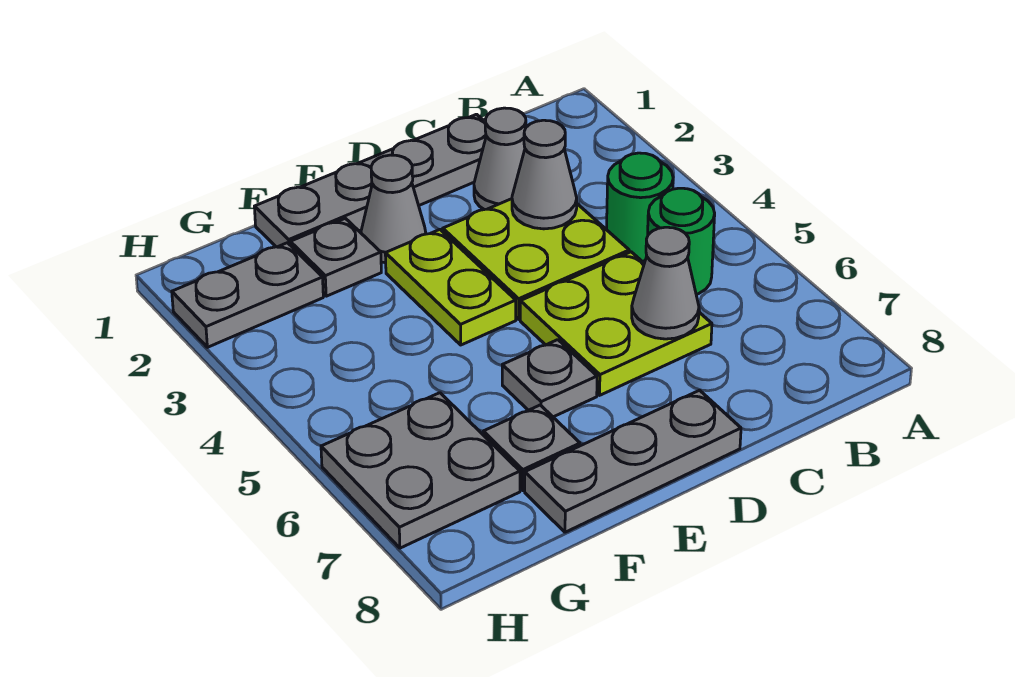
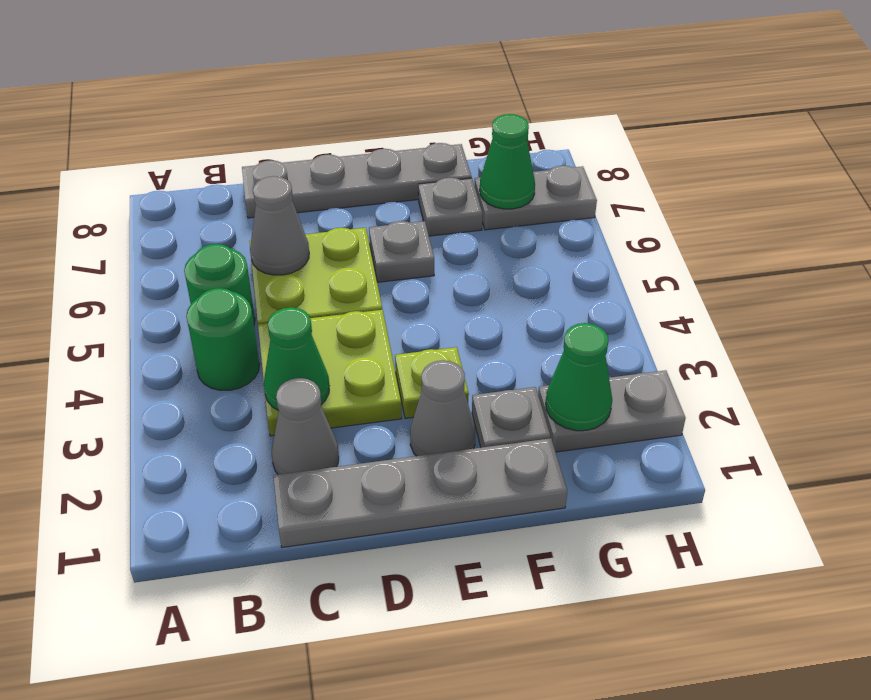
grey 1x1 cone [512,120,577,229] -> green 1x1 cone [264,307,329,411]
grey 1x3 plate [525,390,741,532] -> grey 1x4 plate [242,143,472,218]
lime 1x2 plate [385,230,516,345] -> lime 1x1 plate [395,347,469,418]
none -> green 1x1 cone [546,323,612,431]
grey 2x2 plate [321,393,520,548] -> grey 1x2 plate [475,166,597,230]
none -> green 1x1 cone [480,114,535,209]

